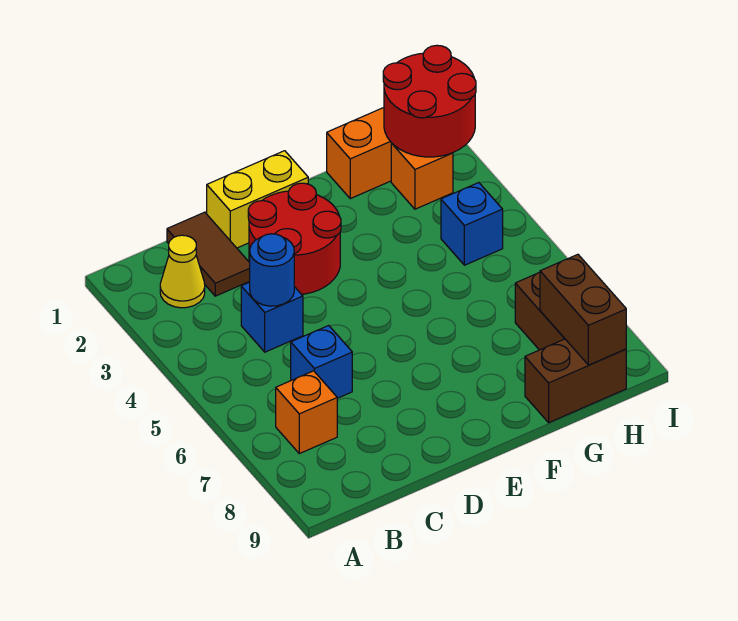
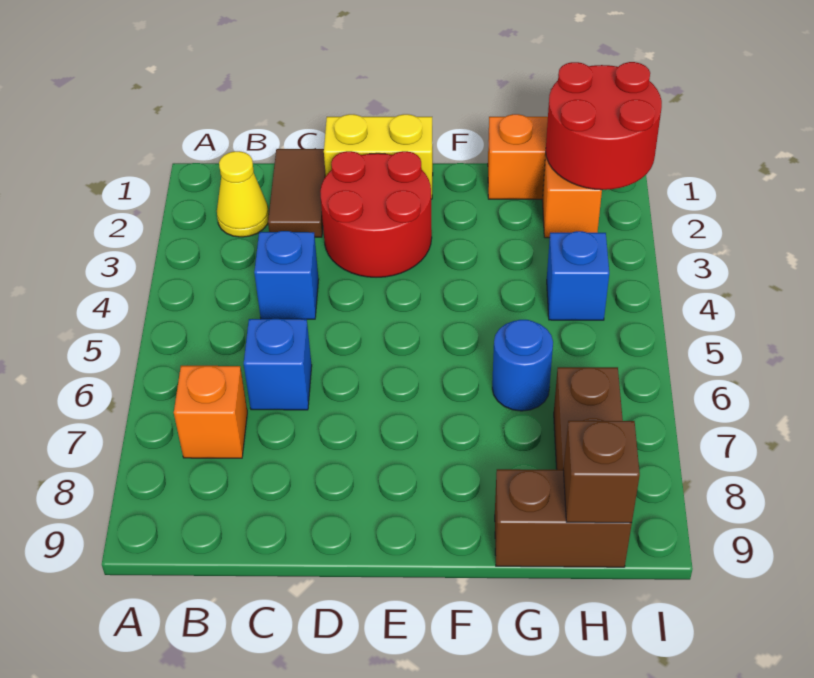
blue 1x1 round brick [250,234,294,306] -> blue 1x1 round brick moved to [492,320,553,411]
brown 1x2 brick [540,254,626,365] -> brown 1x1 brick [563,421,640,523]

